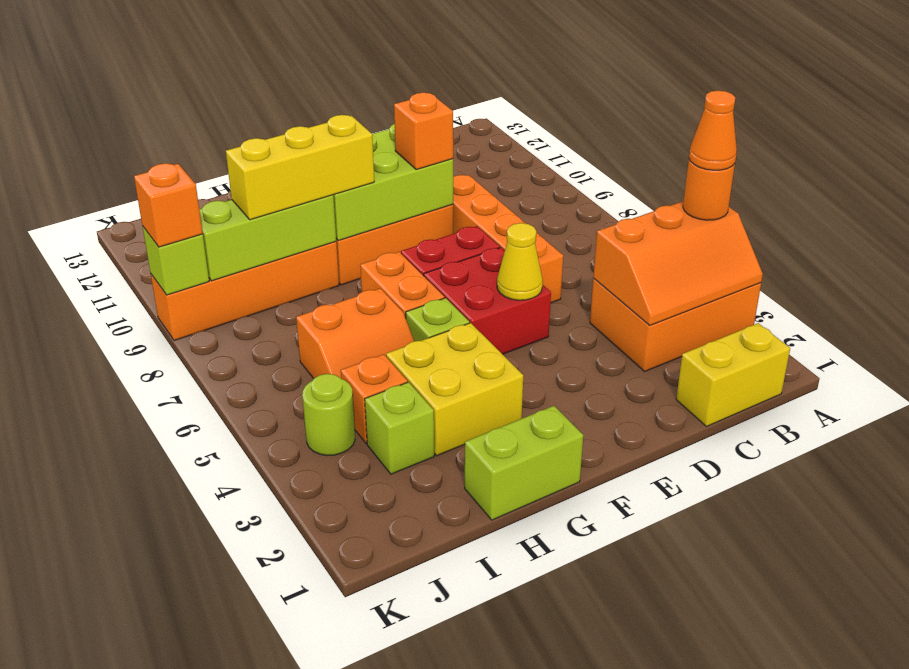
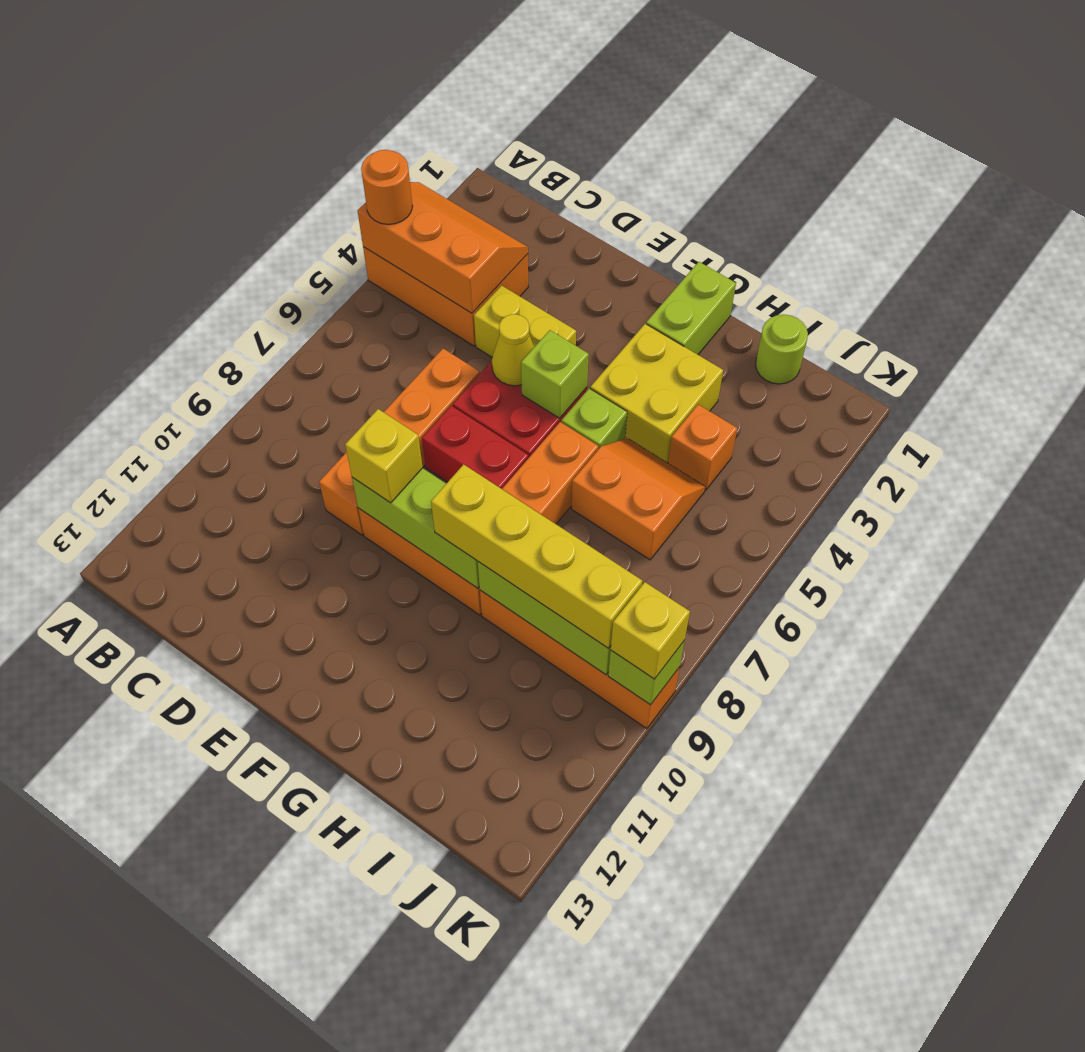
orange 1x1 cone [689,91,737,170] -> none
yellow 1x2 brick [676,323,790,426] -> yellow 1x2 brick moved to [474,285,576,357]
lime 2x3 brick [333,124,453,241] -> lime 1x3 brick [352,468,479,588]
orange 1x1 brick [394,93,453,170] -> yellow 1x1 brick [345,409,423,503]
lime 1x2 brick [465,406,583,520] -> lime 1x2 brick turned to [646,262,736,355]
yellow 1x3 brick [226,115,374,220] -> yellow 1x4 brick [431,464,642,648]
lime 1x1 brick [365,382,434,474] -> lime 1x1 brick moved to [521,330,589,418]
lime 1x1 round brick [302,374,355,455] -> lime 1x1 round brick moved to [756,314,808,384]
orange 1x1 brick [134,163,203,247] -> yellow 1x1 brick [611,582,690,679]

